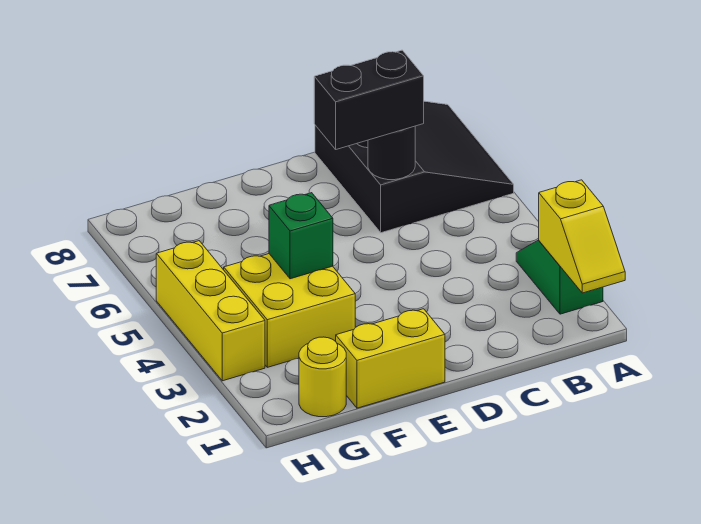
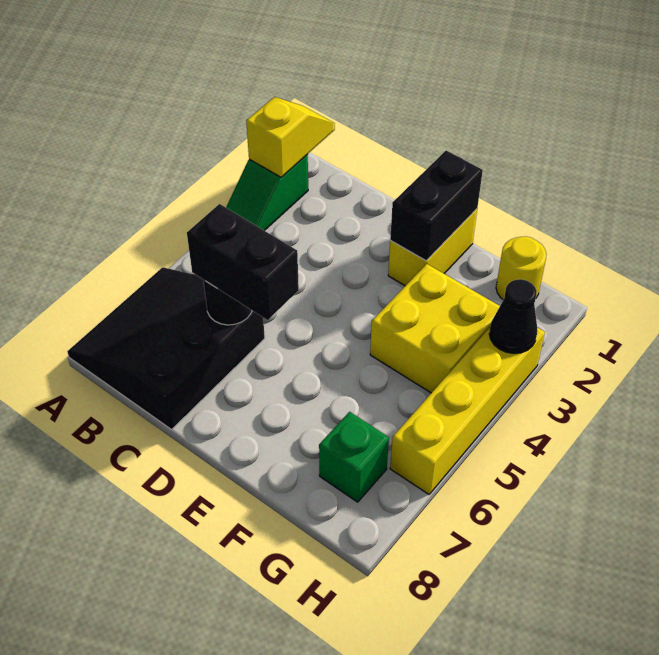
yellow 1x2 brick [336,309,445,408] -> yellow 1x2 brick turned to [388,209,477,286]
none -> black 1x2 brick [390,151,483,261]
green 1x1 brick [269,193,333,279] -> green 1x1 brick moved to [319,412,389,502]
yellow 1x3 brick [156,241,265,381] -> yellow 1x4 brick [390,328,545,494]
none -> black 1x1 cone [489,279,537,353]

